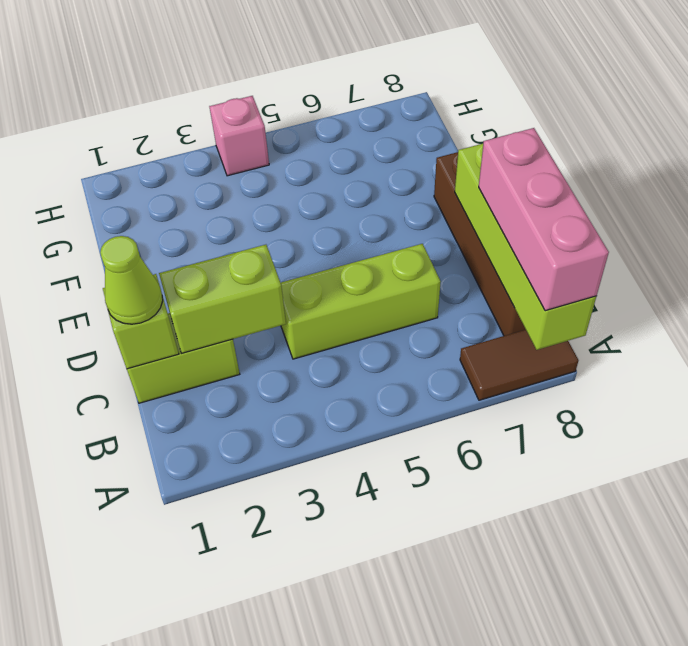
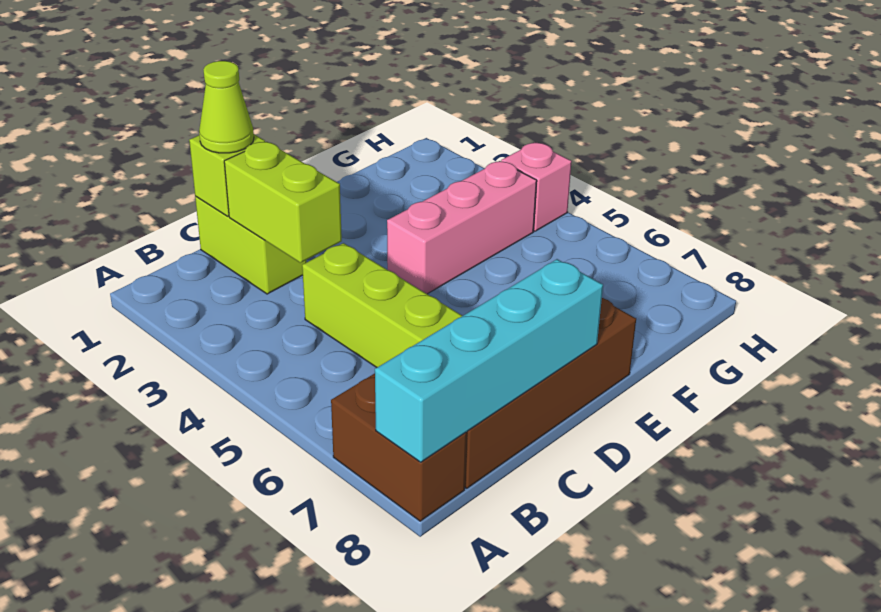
brown 1x2 tile [460,330,578,400] -> brown 1x2 brick [331,373,467,521]
lime 1x4 brick [455,144,596,350] -> cyan 1x4 brick [375,259,603,462]
pink 1x3 brick [479,128,609,311] -> pink 1x3 brick moved to [387,161,537,294]

